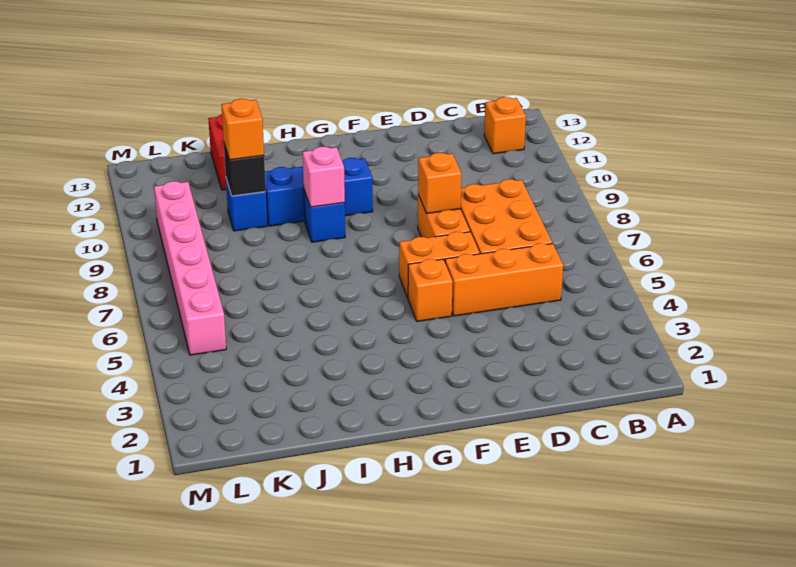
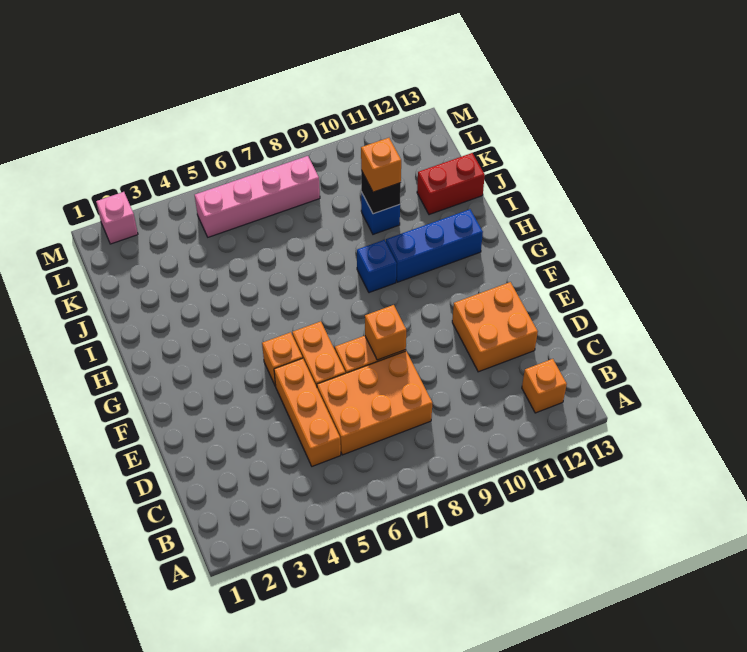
none -> orange 2x2 brick [452,282,538,372]
blue 1x3 brick [265,158,373,226] -> blue 1x3 brick turned to [386,209,483,282]
pink 1x1 brick [303,147,345,207] -> pink 1x1 brick moved to [96,192,138,244]
pink 1x6 brick [154,181,226,355] -> pink 1x4 brick [195,156,320,237]

